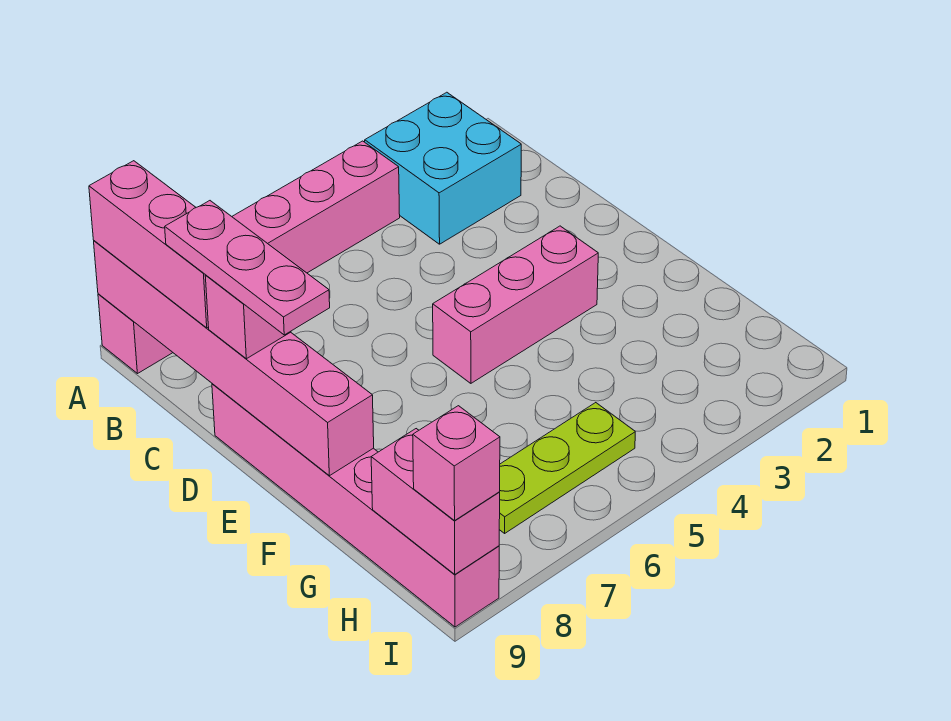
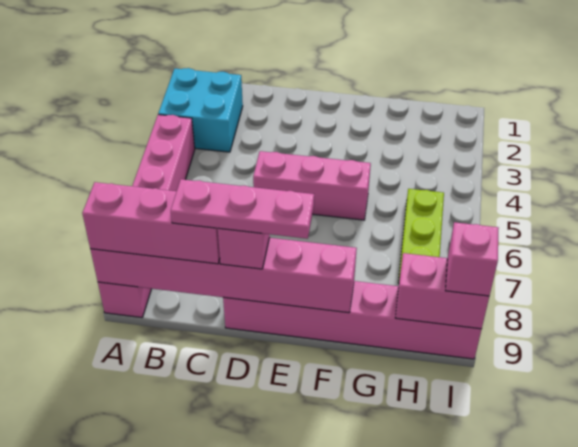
pink 1x3 brick [433,226,598,383] -> pink 1x3 brick turned to [253,151,371,220]

